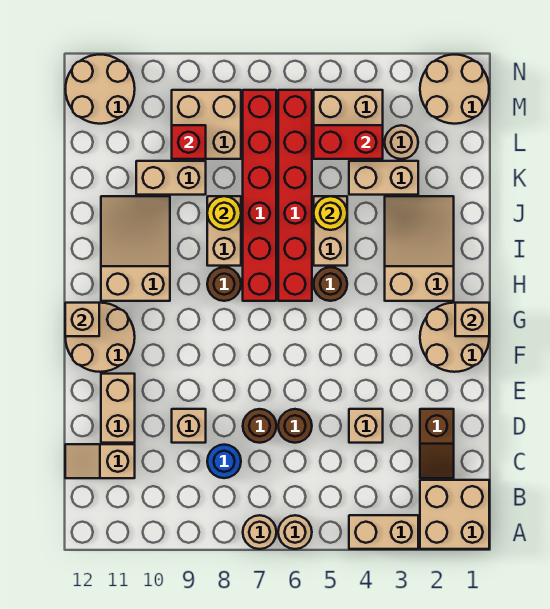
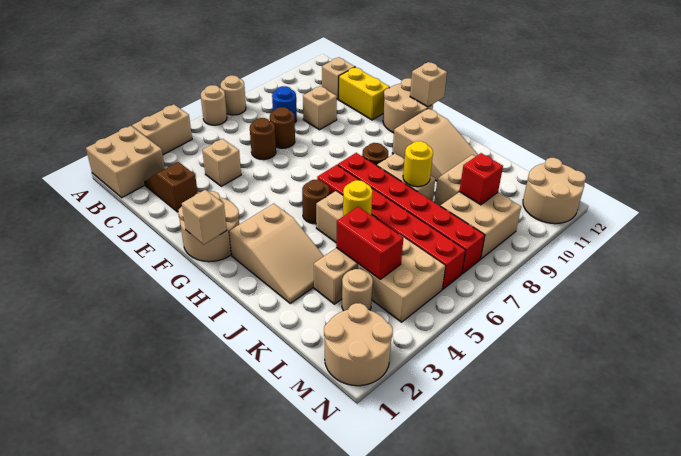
tan 1x2 brick [101,374,135,443] -> yellow 1x2 brick [338,67,390,120]
red 1x2 brick [314,125,383,159] -> red 1x2 brick turned to [336,207,403,280]

